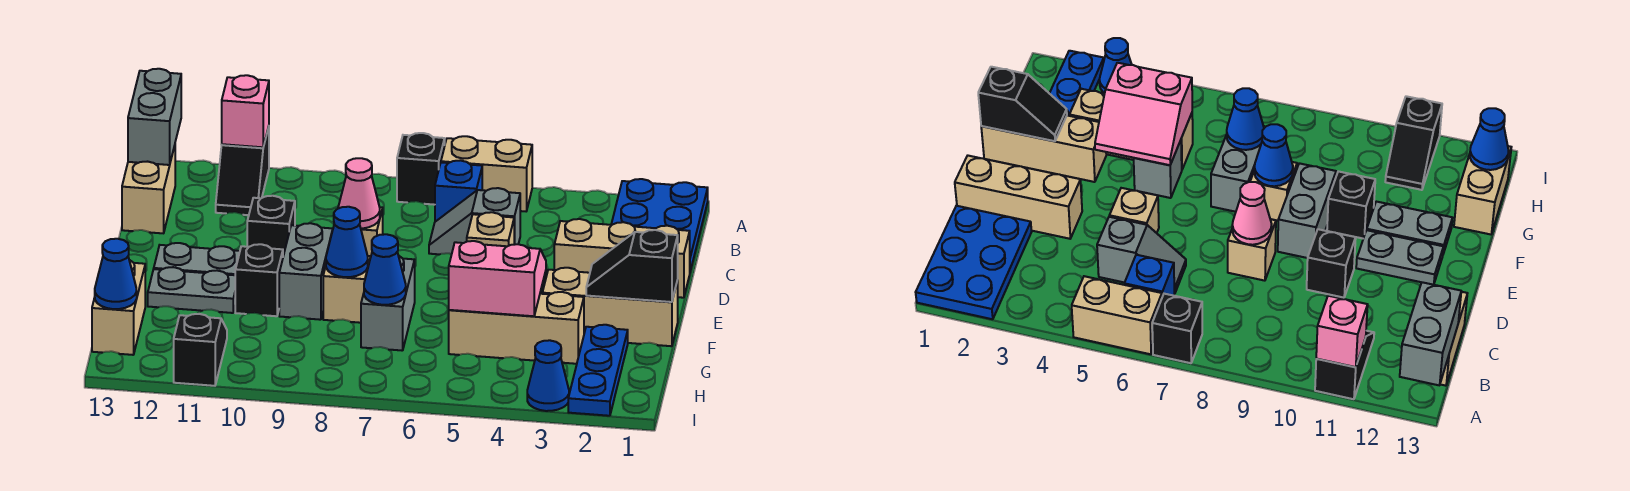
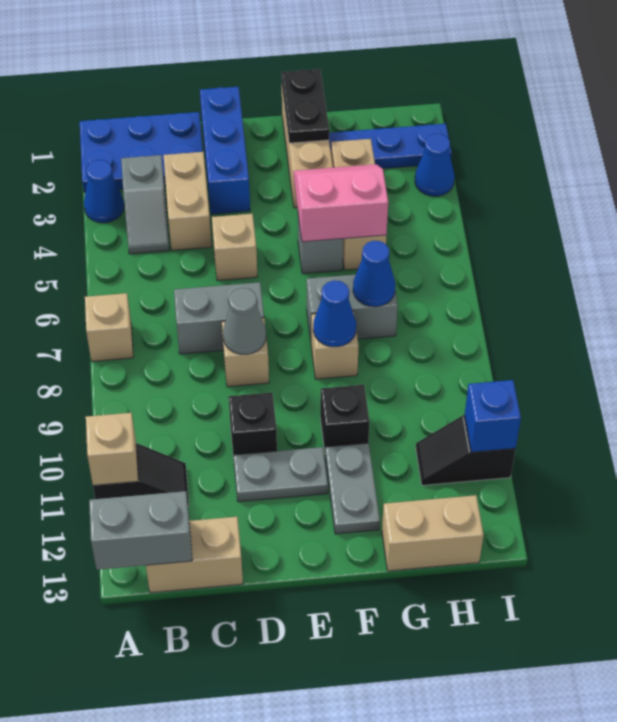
tan 1x2 brick [441,136,532,211] -> tan 1x2 brick moved to [164,152,212,250]
black 1x1 brick [397,133,445,205] -> tan 1x1 brick [85,293,133,361]
pink 1x1 brick [222,75,269,147] -> tan 1x1 brick [86,413,138,485]
blue 1x1 brick [435,160,482,222] -> blue 1x1 brick moved to [465,380,521,452]
grey 1x2 slope [429,188,520,254] -> grey 1x2 slope moved to [121,155,169,254]
tan 1x3 brick [554,219,690,298] -> blue 1x3 brick [200,87,250,214]
pink 1x1 cone [338,158,380,229] -> grey 1x1 cone [223,288,266,354]
grey 1x2 brick [279,223,333,320] -> grey 1x2 brick moved to [174,282,264,354]
grey 1x2 plate [154,243,240,275] -> grey 1x2 plate turned to [233,447,328,502]
black 1x2 slope [586,230,678,302] -> black 1x2 plate [281,69,329,143]
pink 2x2 slope [449,241,546,316] -> pink 2x2 slope turned to [293,164,388,242]
blue 1x1 cone [95,239,137,309] -> blue 1x1 cone moved to [84,160,124,223]

